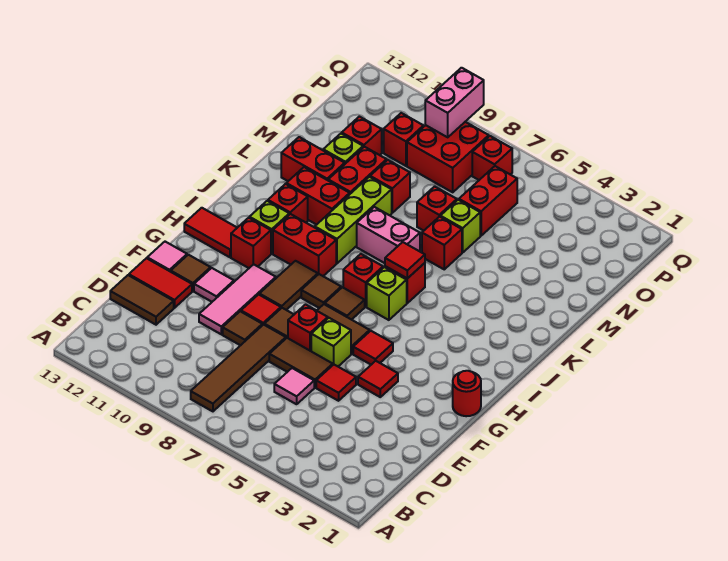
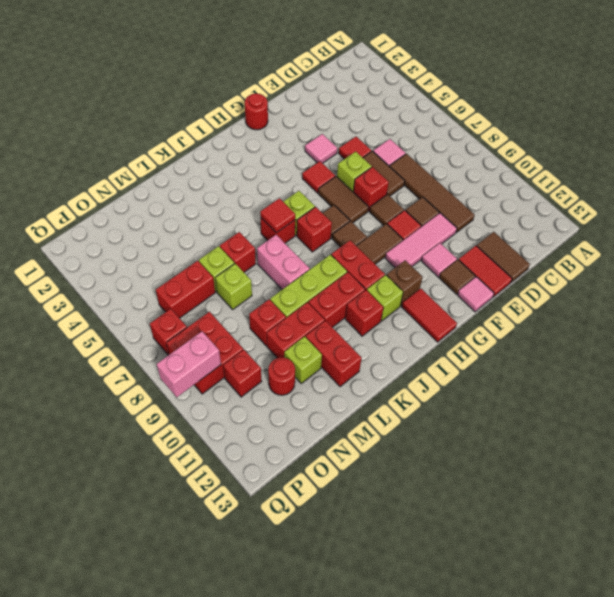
brown 1x4 tile [191,325,286,411] -> brown 1x4 tile turned to [390,154,475,232]
red 1x1 tile [358,361,398,397] -> pink 1x1 tile [305,134,337,163]
red 1x1 brick [231,218,271,268] -> brown 1x1 brick [387,260,423,306]
red 1x2 brick [286,167,350,225] -> red 1x2 brick turned to [309,272,365,327]
red 1x1 brick [417,186,457,231] -> lime 1x1 brick [215,264,252,309]
red 1x1 brick [342,117,382,155] -> red 1x1 round brick [268,357,295,395]

